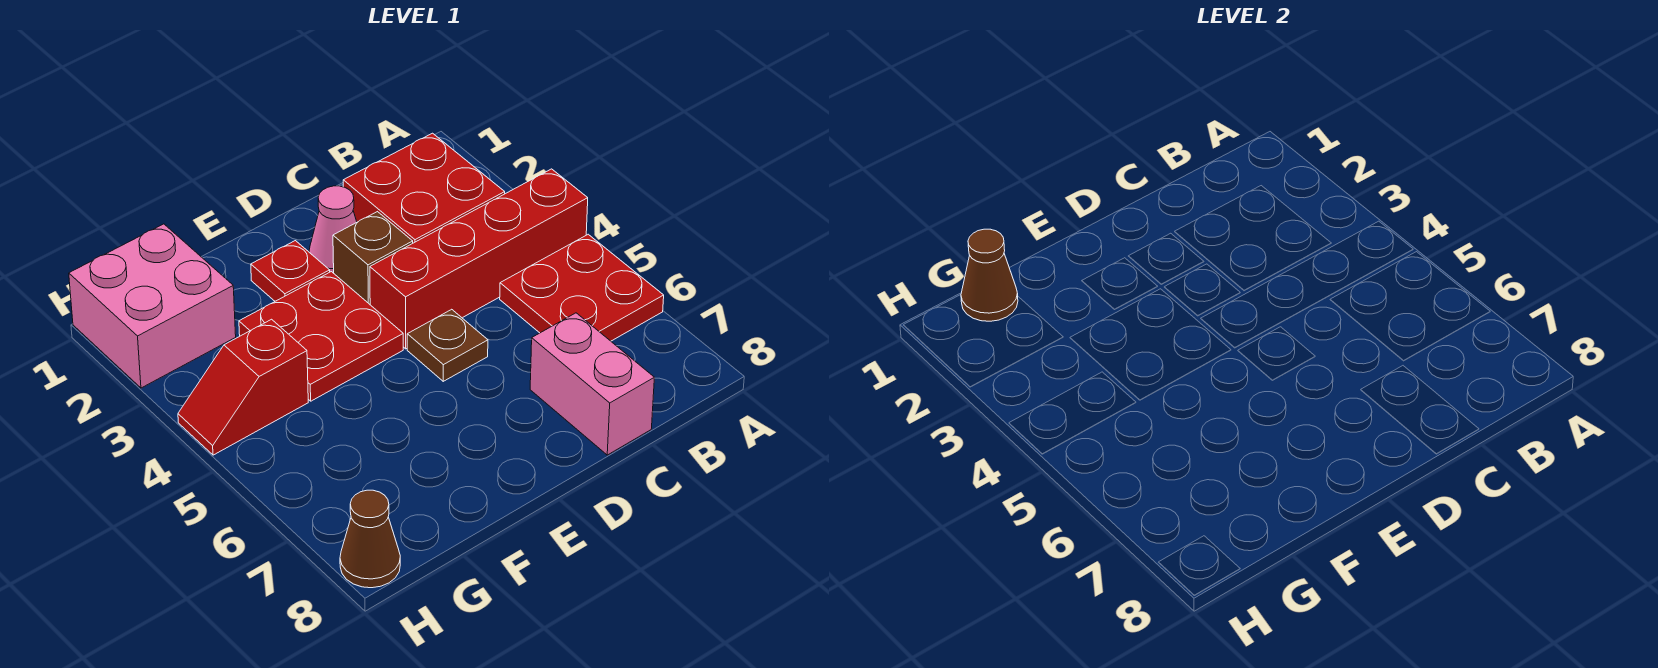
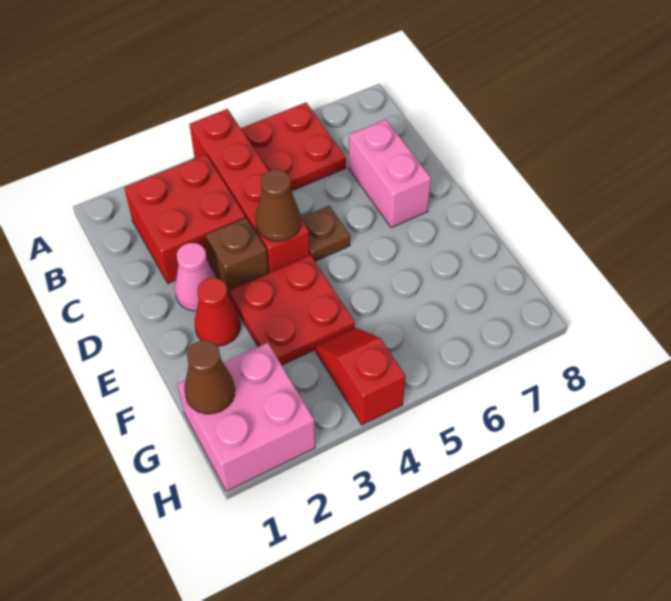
pink 1x2 brick [530,313,654,455] -> pink 1x2 brick turned to [349,119,431,228]
red 1x1 plate [251,241,330,301] -> red 1x1 cone [195,278,240,346]
red 1x2 slope [178,319,308,455] -> red 1x2 slope turned to [316,328,406,425]
brown 1x1 cone [340,490,400,588] -> brown 1x1 cone moved to [256,169,301,241]

